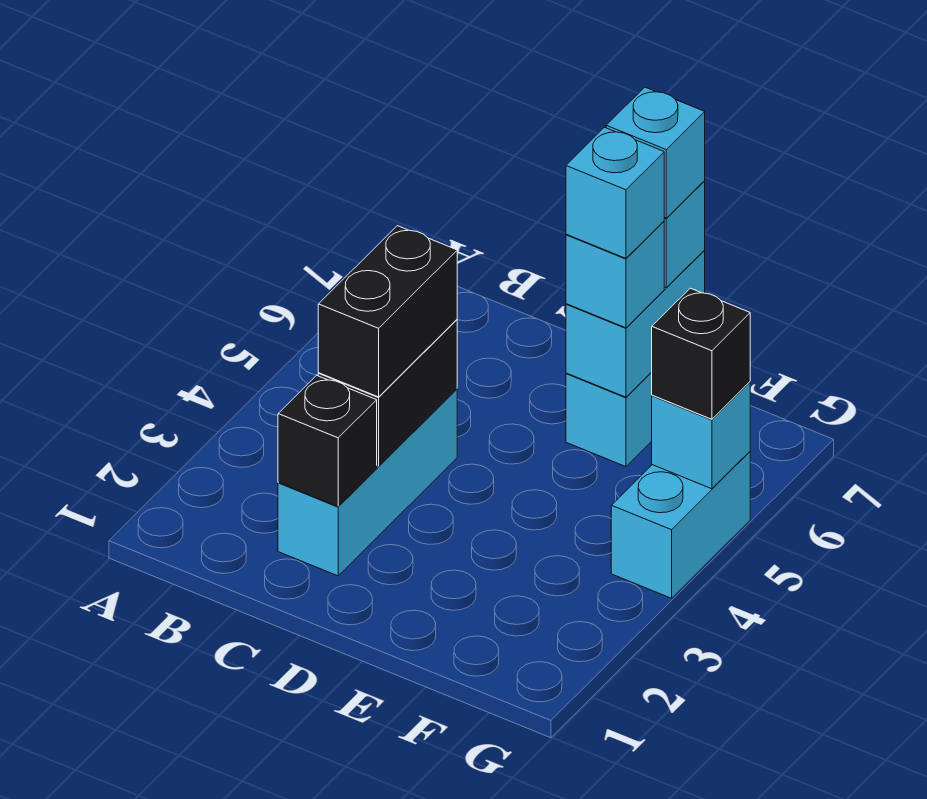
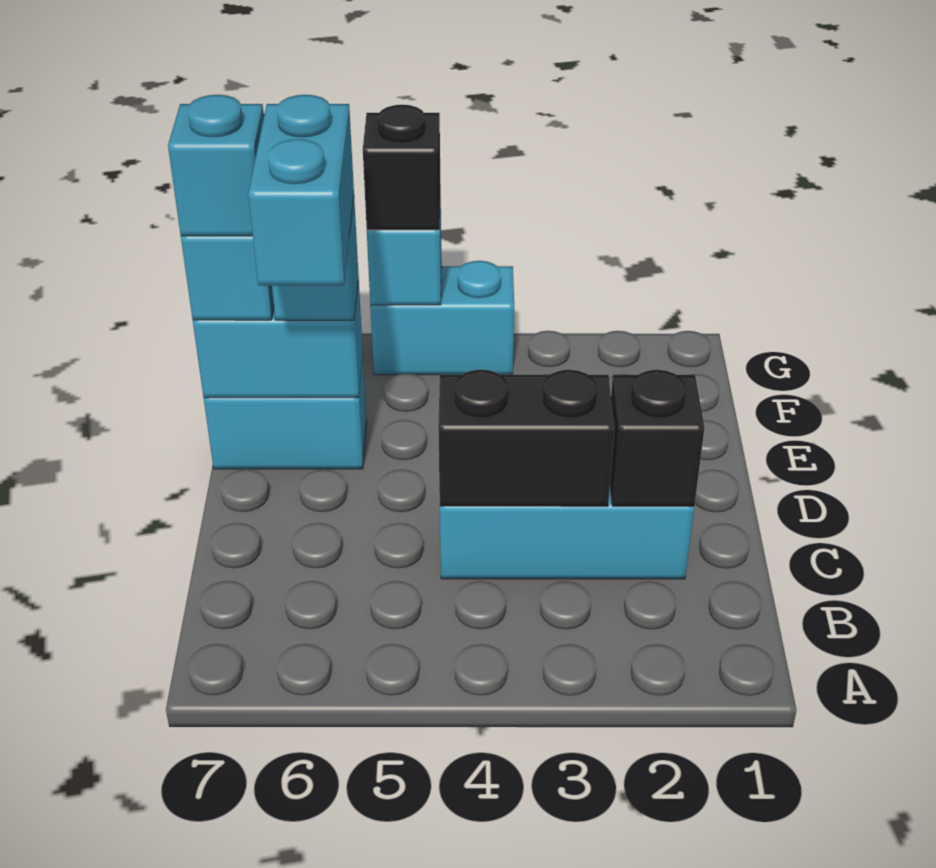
black 1x2 brick [318,226,457,397] -> none
cyan 1x1 brick [566,127,664,258] -> cyan 1x2 brick [248,95,354,286]

